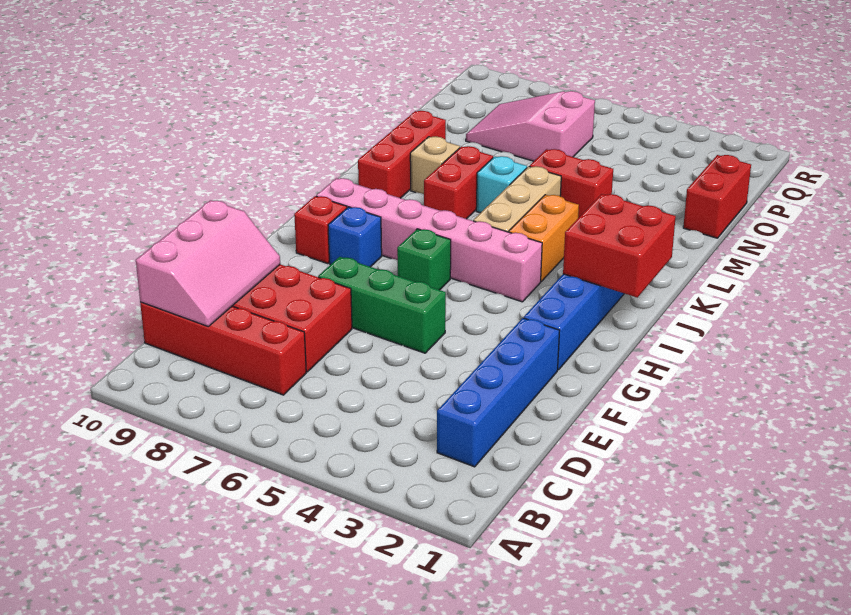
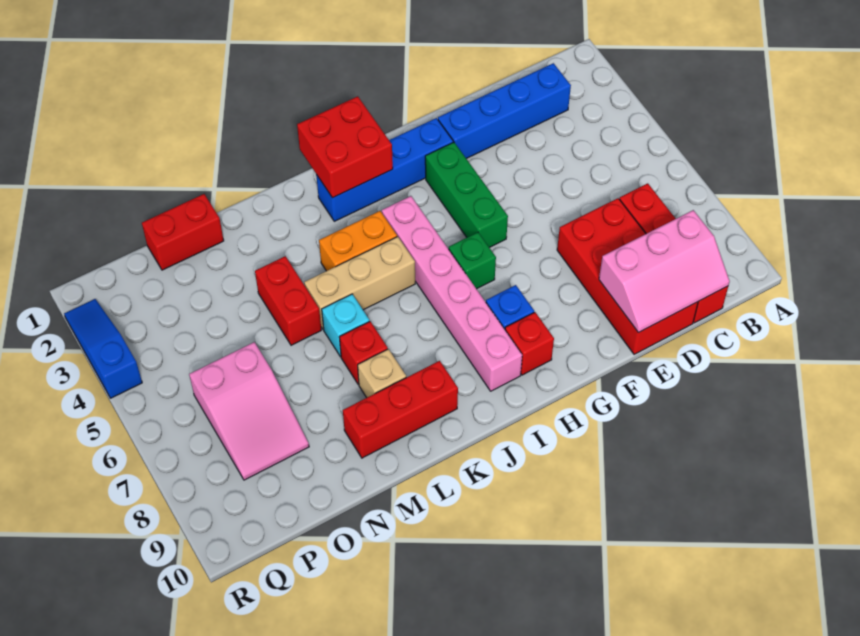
pink 2x3 slope [136,200,280,327] -> pink 2x3 slope turned to [599,210,730,333]
green 1x3 brick [318,257,446,353] -> green 1x3 brick moved to [425,142,508,248]
red 1x2 brick [424,146,493,219] -> red 1x1 brick [339,322,388,384]
none -> blue 1x3 slope [64,299,142,398]

